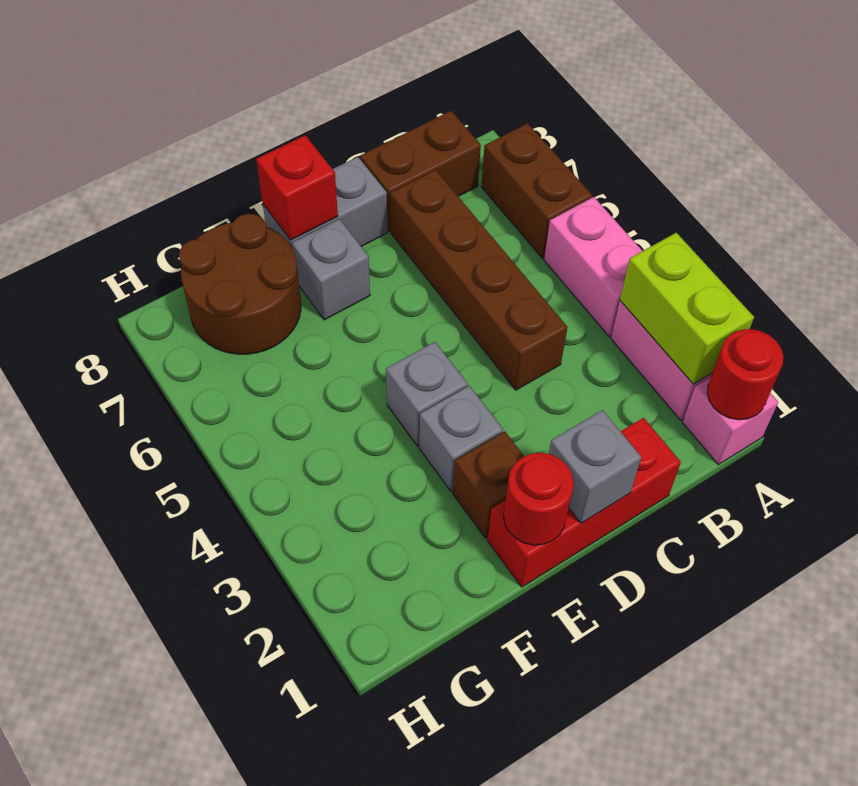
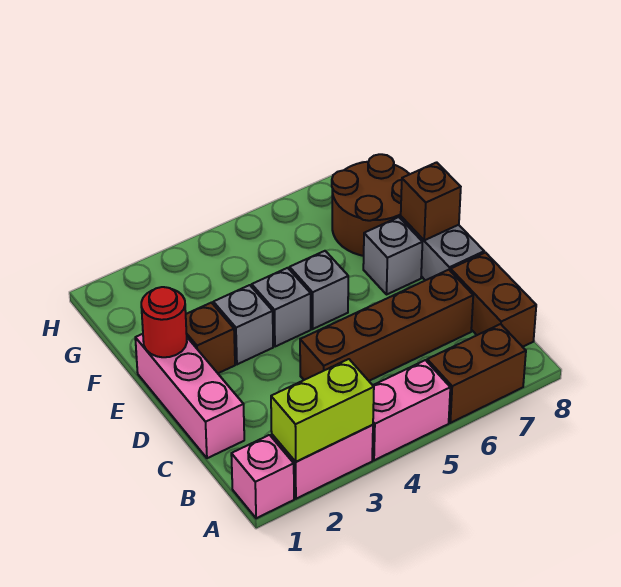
red 1x1 round brick [707,329,784,420] -> none
red 1x3 brick [487,418,681,587] -> pink 1x3 brick [135,334,244,458]
grey 1x1 brick [549,410,641,523] -> grey 1x1 brick moved to [290,251,348,329]
red 1x1 brick [256,135,338,240] -> brown 1x1 brick [401,162,461,240]

